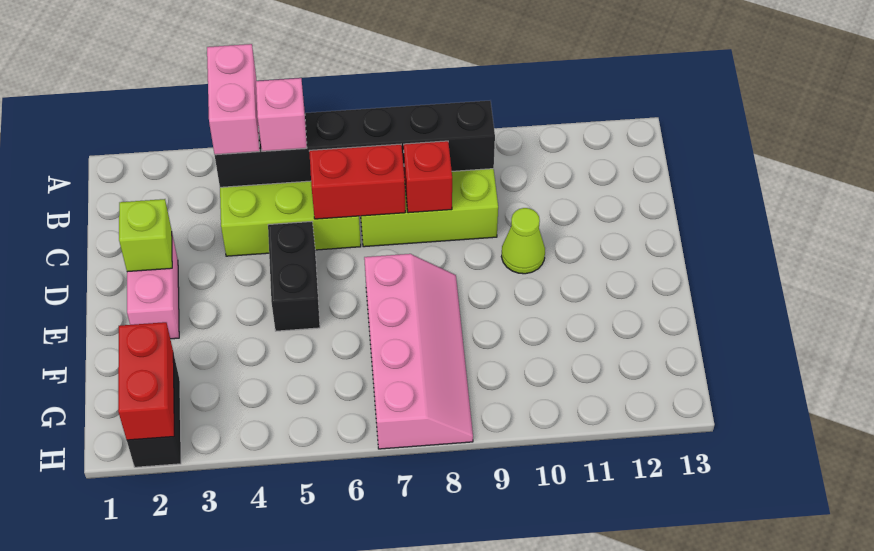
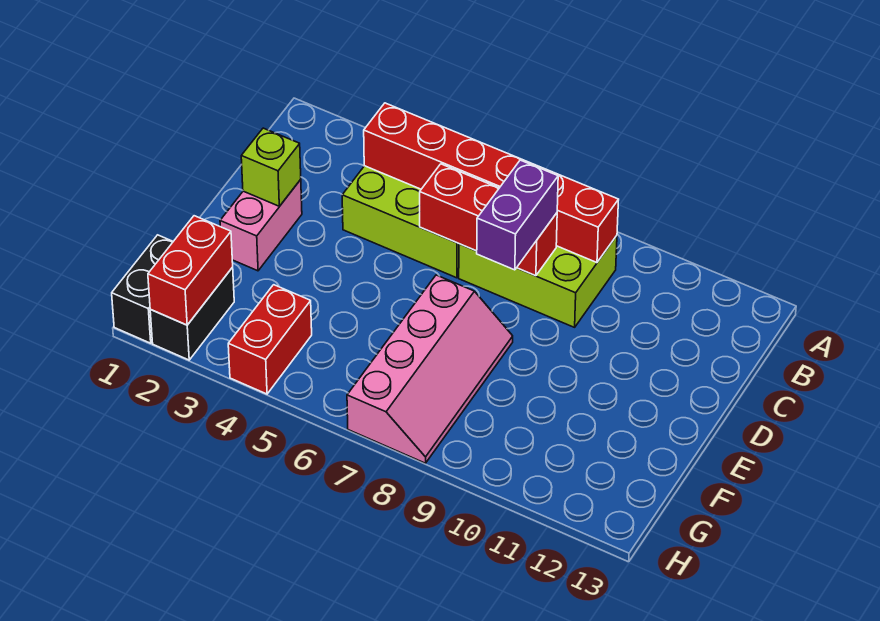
pink 1x2 brick [207,44,260,155] -> none
black 1x6 brick [215,101,495,187] -> red 1x6 brick [364,103,619,263]
pink 1x1 brick [256,78,307,151] -> none
none -> purple 1x2 brick [477,160,558,270]
black 1x2 brick [268,221,320,331] -> black 1x2 brick moved to [112,235,173,343]
lime 1x1 cone [501,208,545,274] -> none
none -> red 1x2 brick [228,285,312,394]

